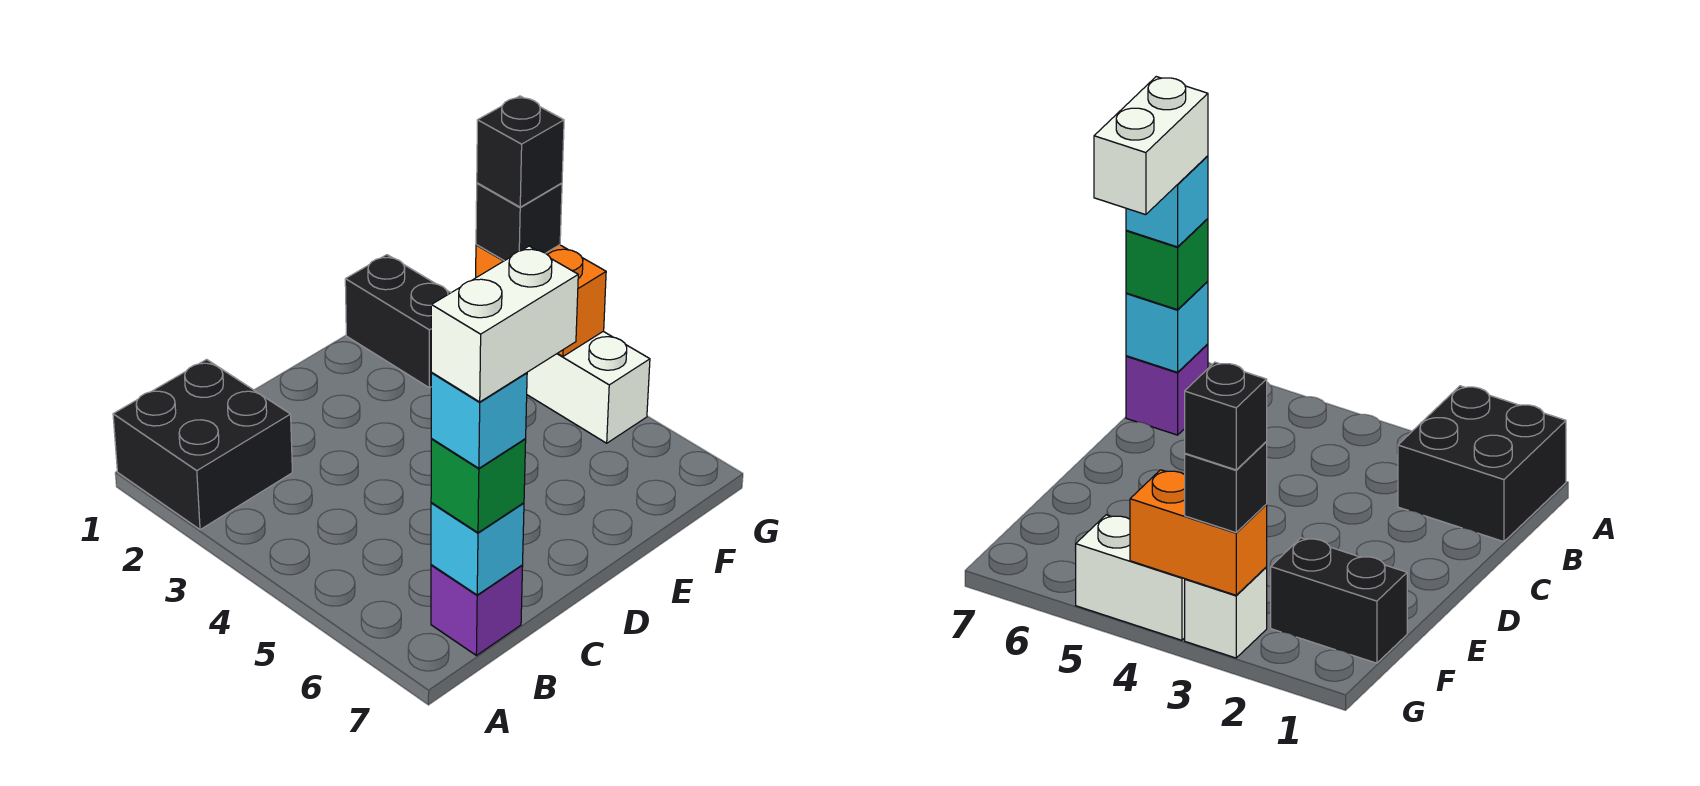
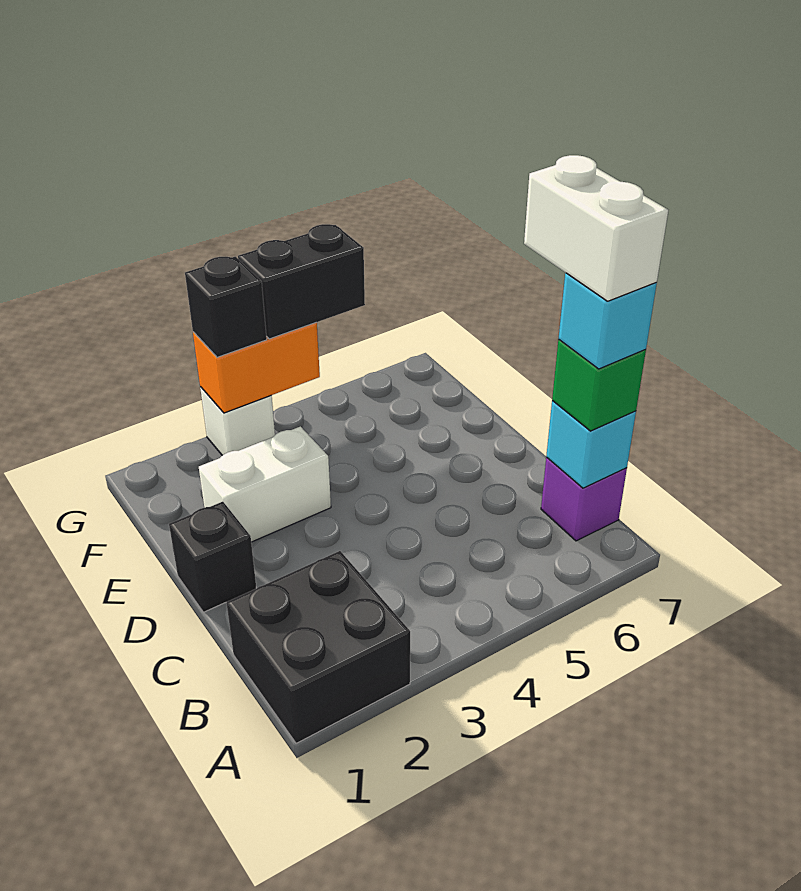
black 1x2 brick [345,255,450,388] -> black 1x2 brick moved to [238,224,365,339]
black 1x1 brick [477,96,564,207] -> black 1x1 brick moved to [169,502,256,612]
white 1x2 brick [527,332,650,443] -> white 1x2 brick moved to [199,426,331,542]

